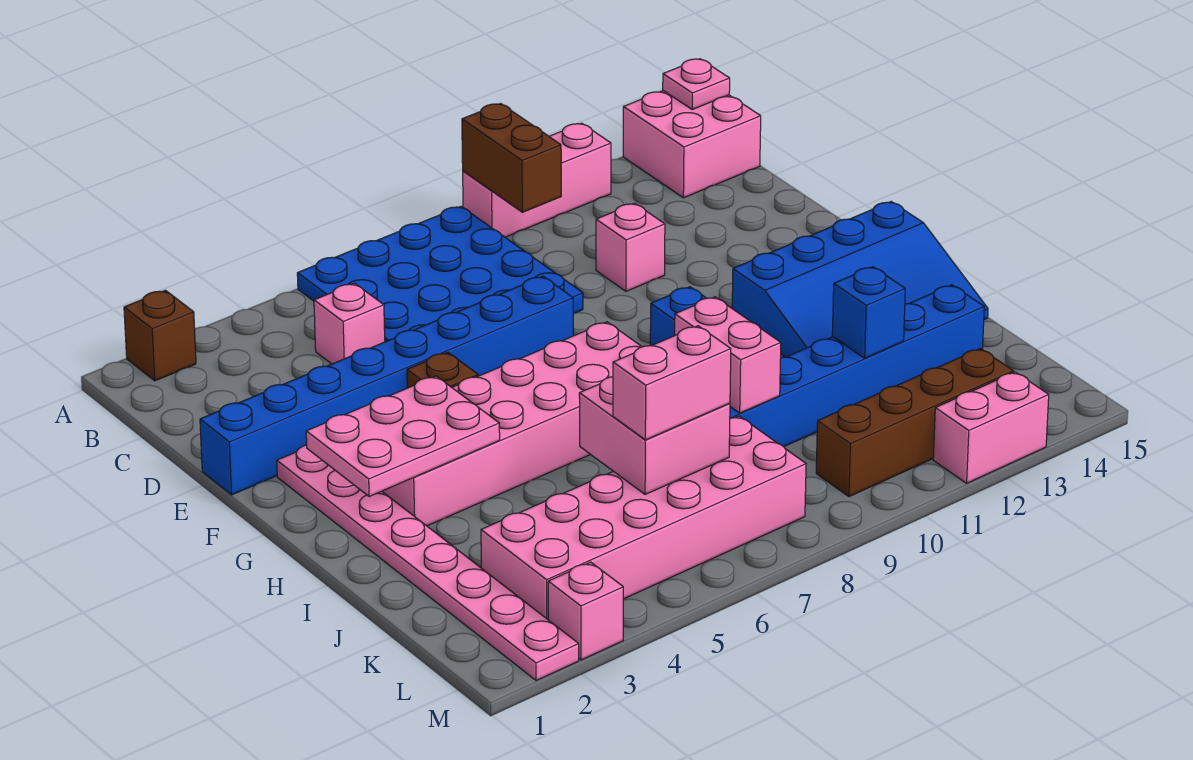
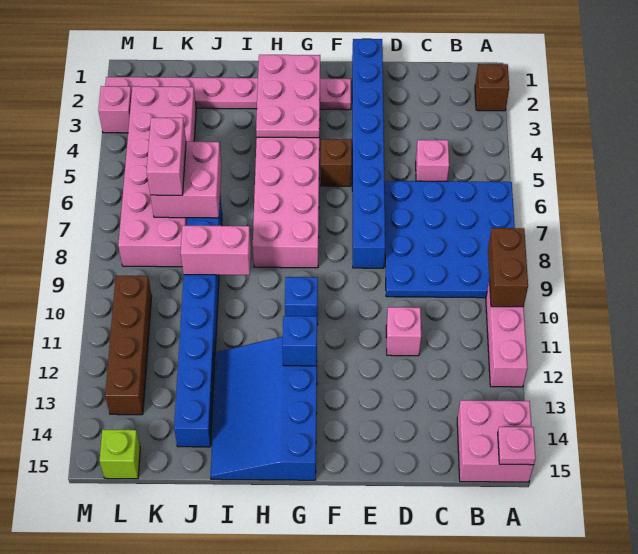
brown 1x2 brick [462,104,561,212] -> brown 1x2 brick turned to [488,228,528,307]
blue 1x1 brick [832,267,905,358] -> blue 1x1 brick moved to [283,316,317,366]
none -> lime 1x1 brick [99,430,140,479]
pink 1x2 brick [933,372,1049,483] -> none

